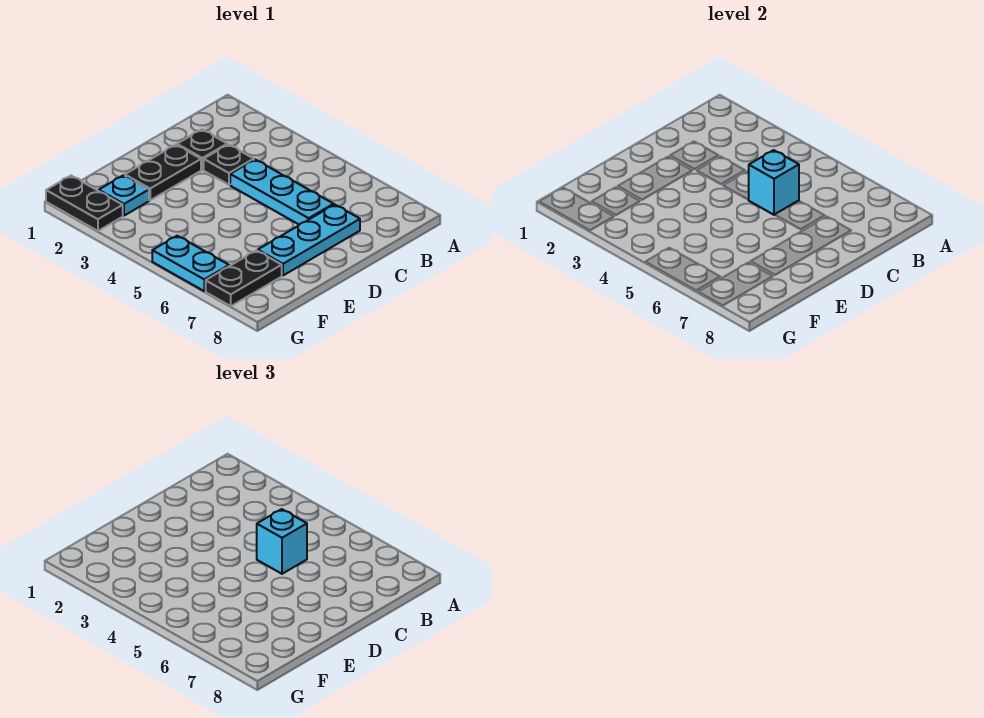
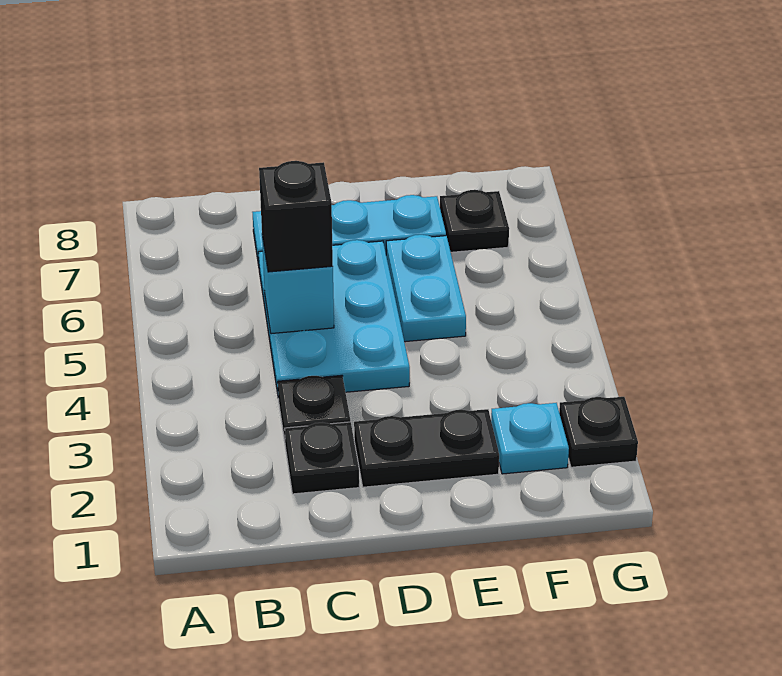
cyan 1x3 plate [230,160,334,225] -> cyan 2x3 plate [258,240,410,394]
cyan 1x1 brick [257,509,307,574] -> black 1x1 brick [259,161,333,272]
black 1x2 plate [206,251,282,306] -> black 1x1 plate [440,190,509,252]
black 1x2 plate [46,176,123,231] -> black 1x1 plate [559,397,638,467]
cyan 1x2 plate [152,236,229,291] -> cyan 1x2 plate moved to [386,235,466,342]

